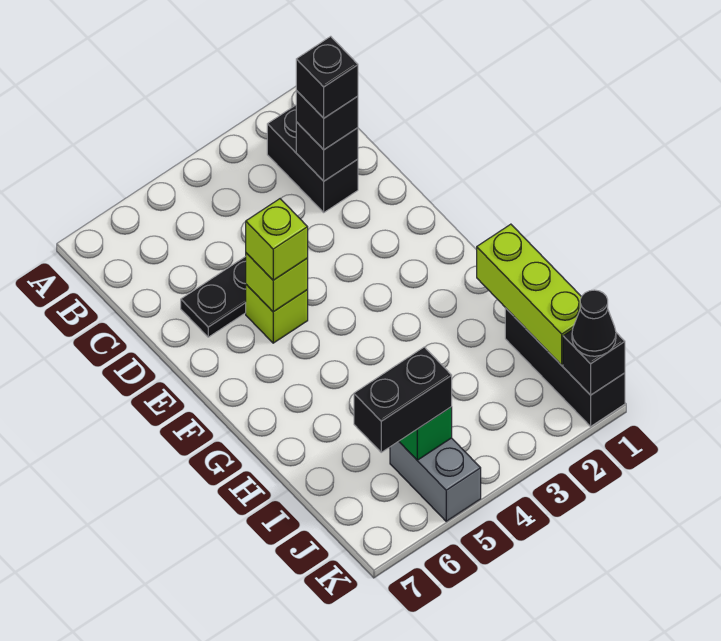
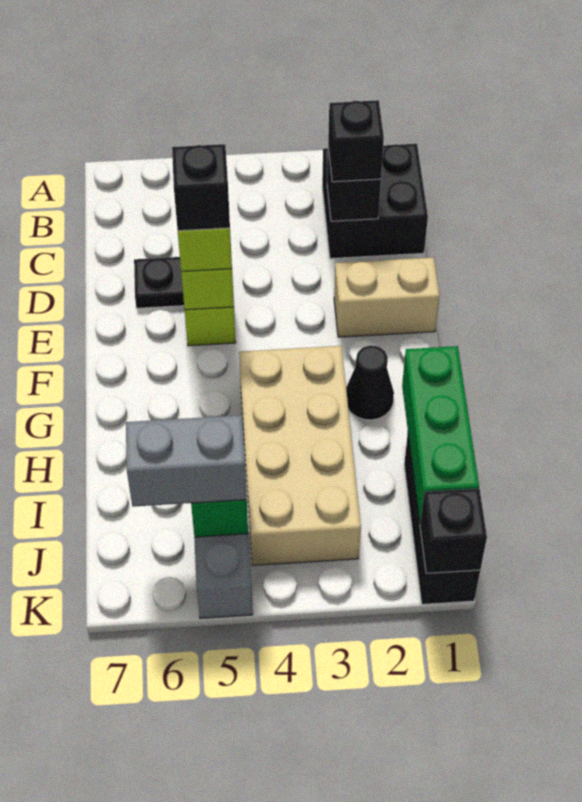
black 1x2 brick [267,105,358,212] -> black 2x2 brick [322,144,428,259]
black 1x1 brick [296,36,358,118] -> black 1x1 brick moved to [172,144,230,231]
none -> tan 1x2 brick [334,257,440,337]
none -> tan 2x4 brick [239,346,361,565]
lime 1x3 brick [477,224,581,365] -> green 1x3 brick [402,346,479,522]
black 1x2 brick [354,347,452,452] -> grey 1x2 brick [126,415,247,507]
black 1x1 cone [572,290,616,356] -> black 1x1 cone moved to [346,345,394,420]

